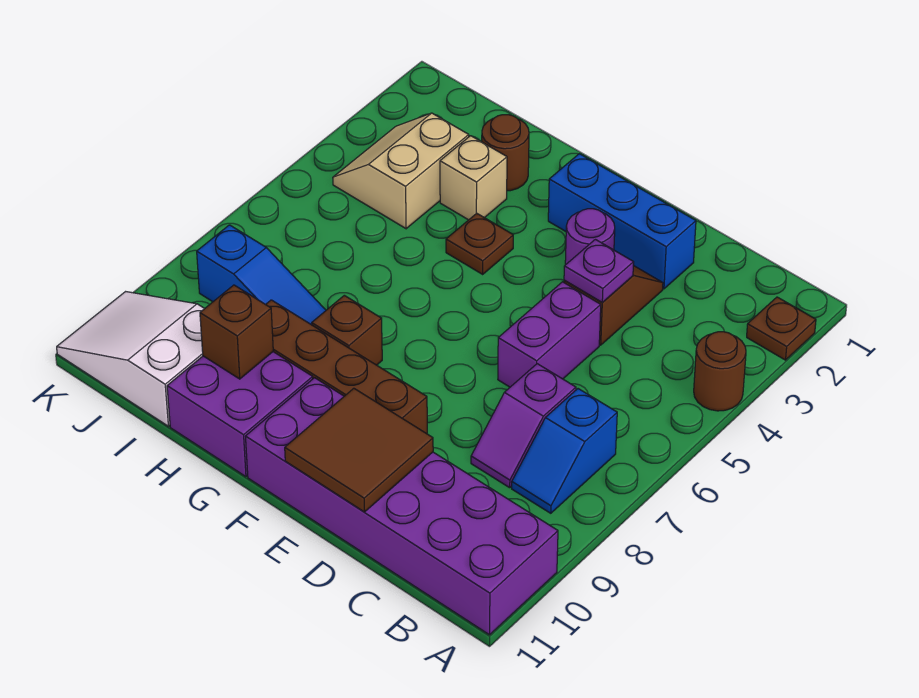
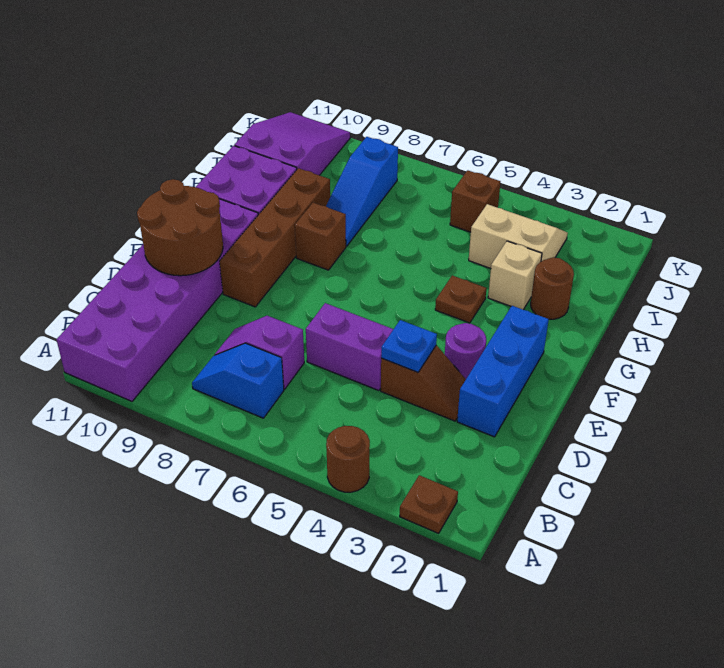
purple 1x1 plate [564,239,634,303] -> blue 1x1 plate [381,320,437,372]
brown 2x2 tile [285,388,433,512] -> brown 2x2 round brick [137,179,223,276]
brown 1x1 brick [200,285,273,379] -> brown 1x1 brick moved to [450,170,500,232]
white 2x3 slope [57,292,204,426] -> purple 2x3 slope [235,112,350,175]

